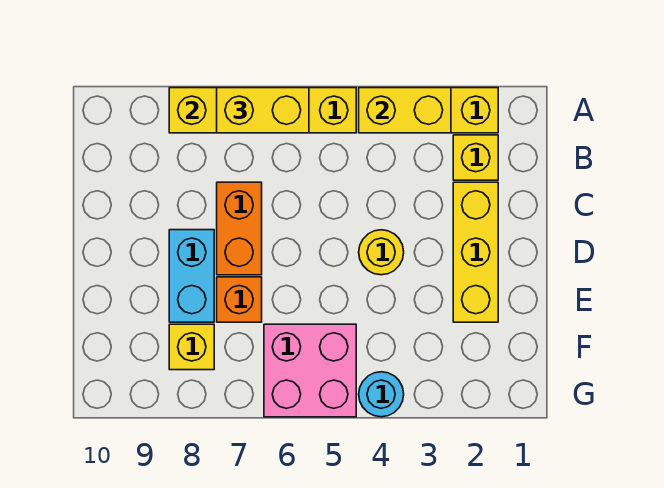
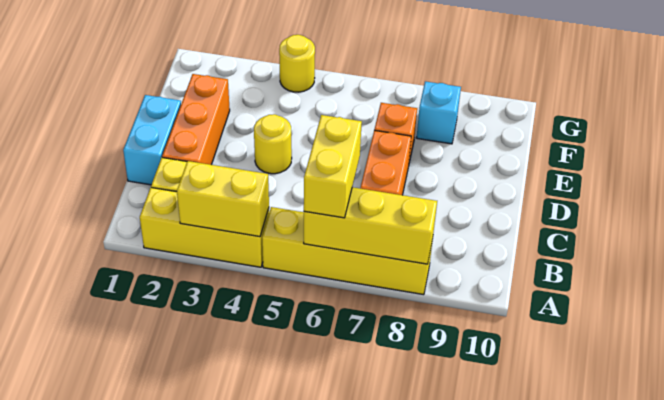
yellow 1x2 brick [217,88,309,133] -> yellow 1x2 brick turned to [304,115,362,218]
yellow 1x3 brick [453,182,498,322] -> orange 1x3 brick [162,74,230,165]
cyan 1x2 brick [169,230,214,322] -> cyan 1x2 brick moved to [123,95,181,185]
pink 2x2 brick [264,324,356,417] -> none
yellow 1x1 brick [169,324,214,370] -> cyan 1x1 brick [417,81,461,144]
cyan 1x1 round brick [359,372,404,417] -> yellow 1x1 round brick [279,35,315,92]

